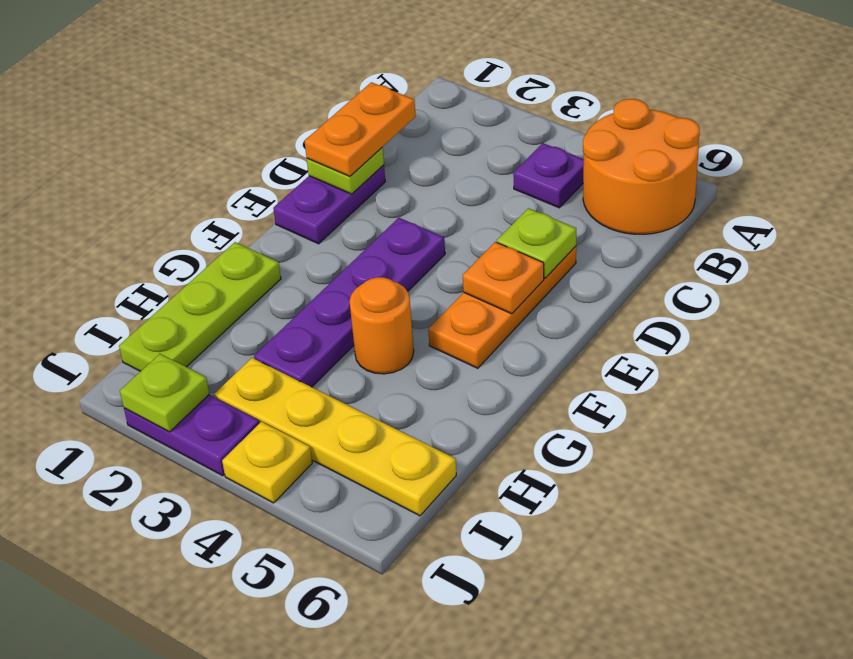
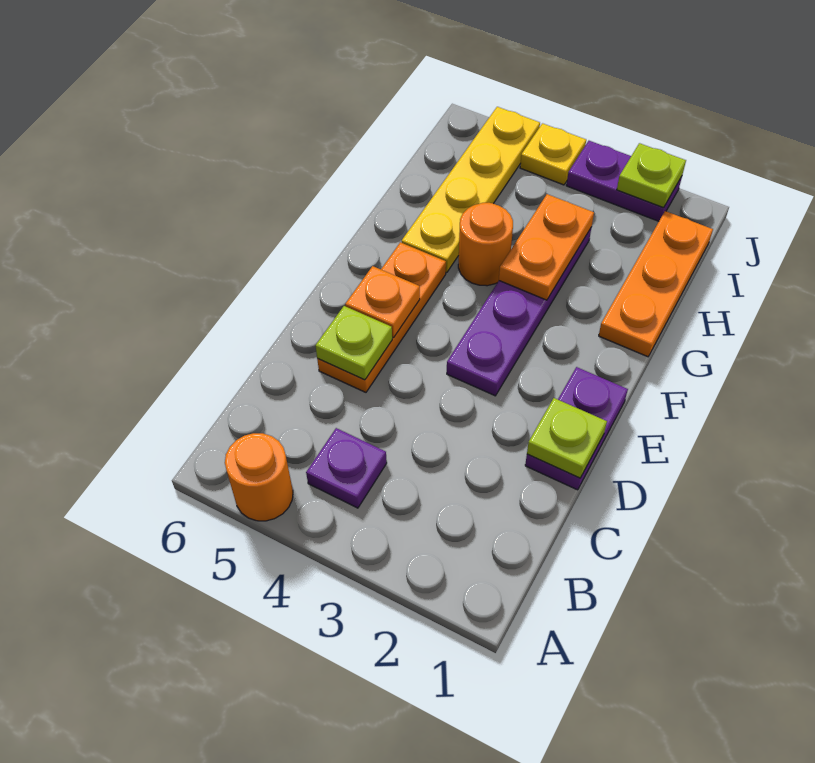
orange 2x2 round brick [583,99,700,234] -> orange 1x1 round brick [225,433,293,521]
orange 1x2 plate [305,82,416,176] -> orange 1x2 plate moved to [499,194,594,300]
lime 1x3 plate [119,242,281,371] -> orange 1x3 plate [599,211,713,357]
yellow 1x4 plate [214,358,456,516] -> yellow 1x4 plate turned to [402,107,540,273]

